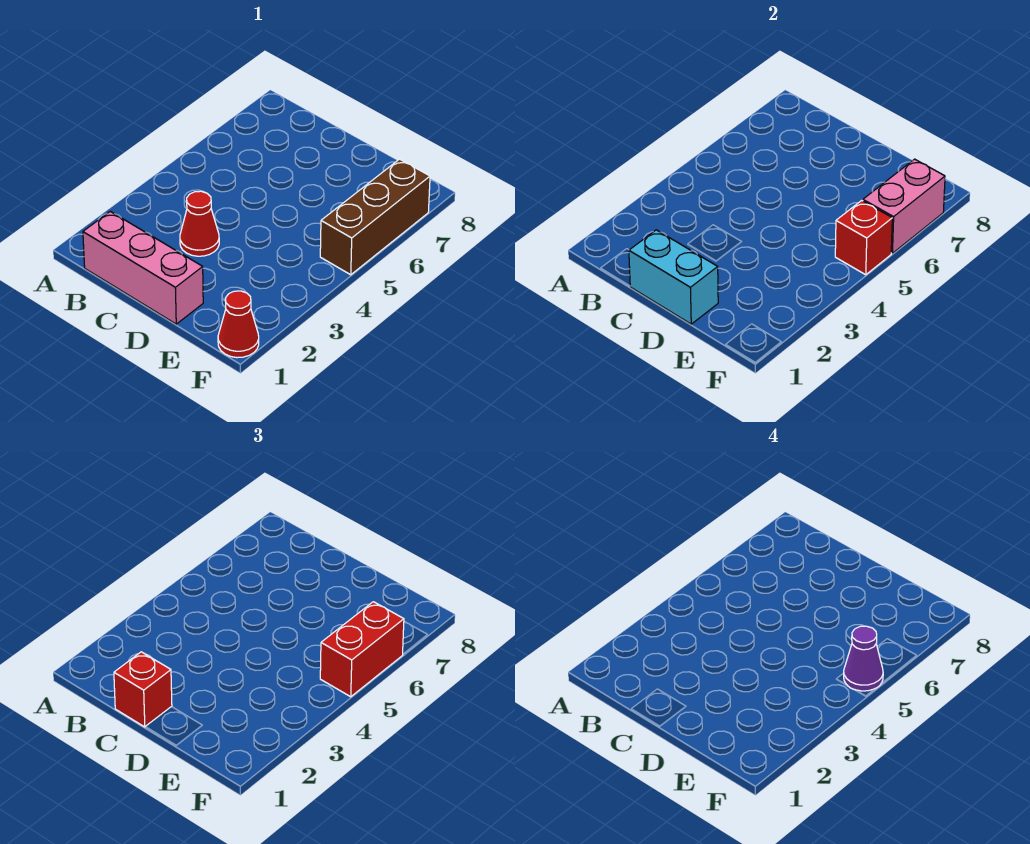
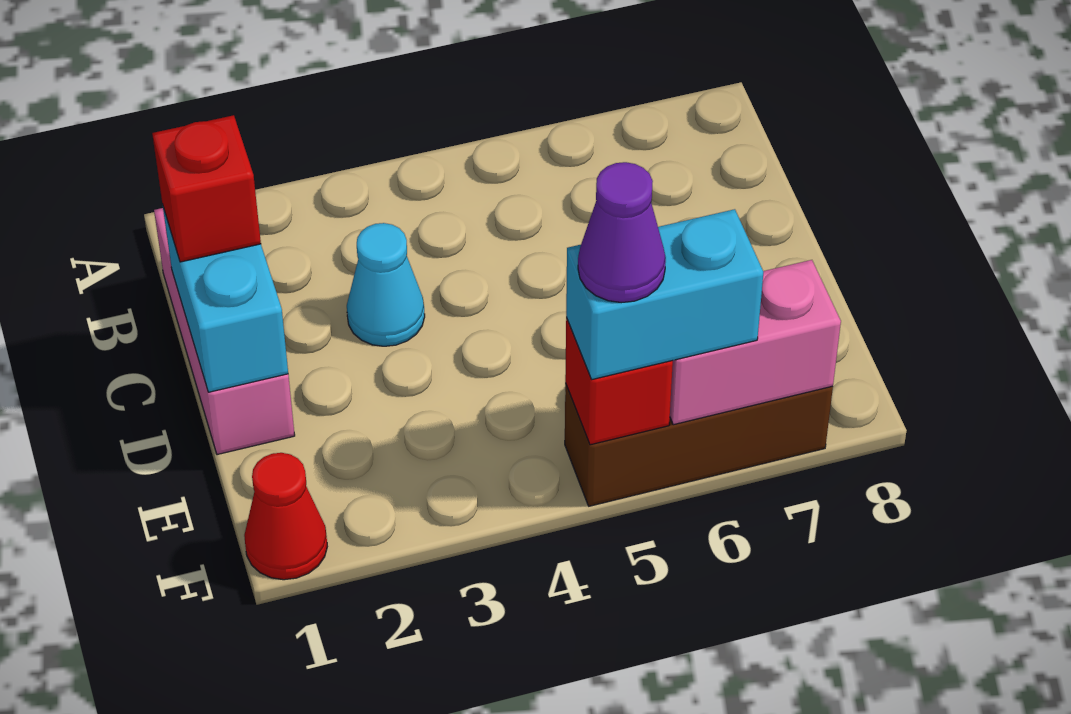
red 1x1 cone [180,191,219,256] -> cyan 1x1 cone [347,223,425,346]
red 1x2 brick [320,602,404,697] -> cyan 1x2 brick [566,209,763,380]

